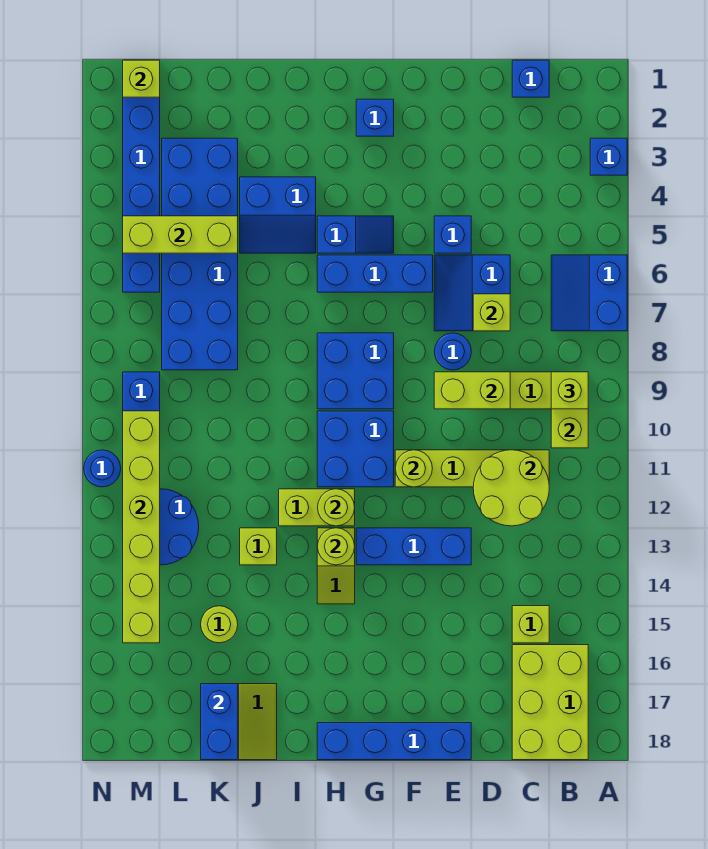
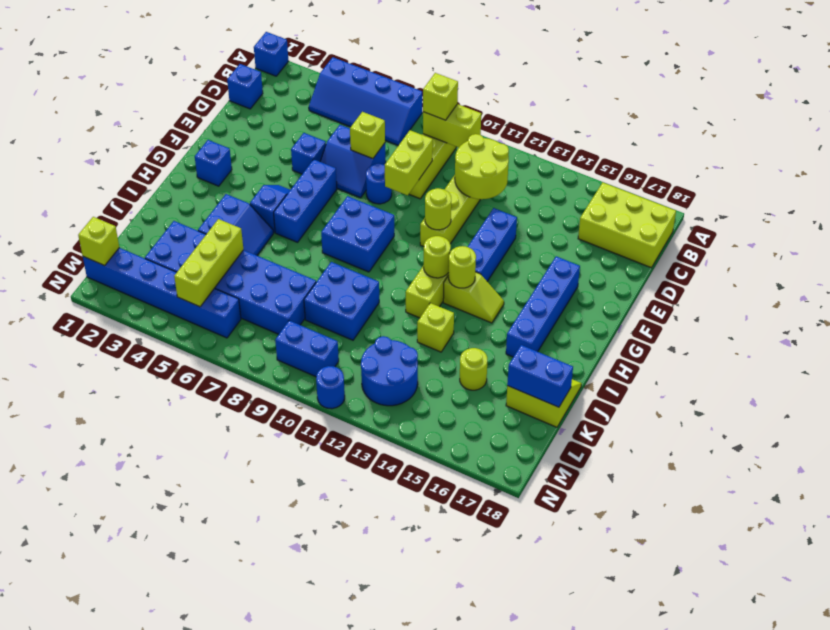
blue 1x1 brick [590,138,627,175] -> blue 1x1 brick moved to [254,32,288,76]
blue 2x2 slope [551,255,627,331] -> blue 2x4 slope [309,57,422,146]
lime 1x1 brick [512,606,549,643] -> none
blue 1x4 brick [317,723,471,760] -> blue 1x4 brick moved to [506,256,580,357]
blue 2x2 brick [317,411,394,487] -> blue 2x2 brick moved to [304,262,379,340]
lime 1x6 brick [123,411,160,643] -> none

